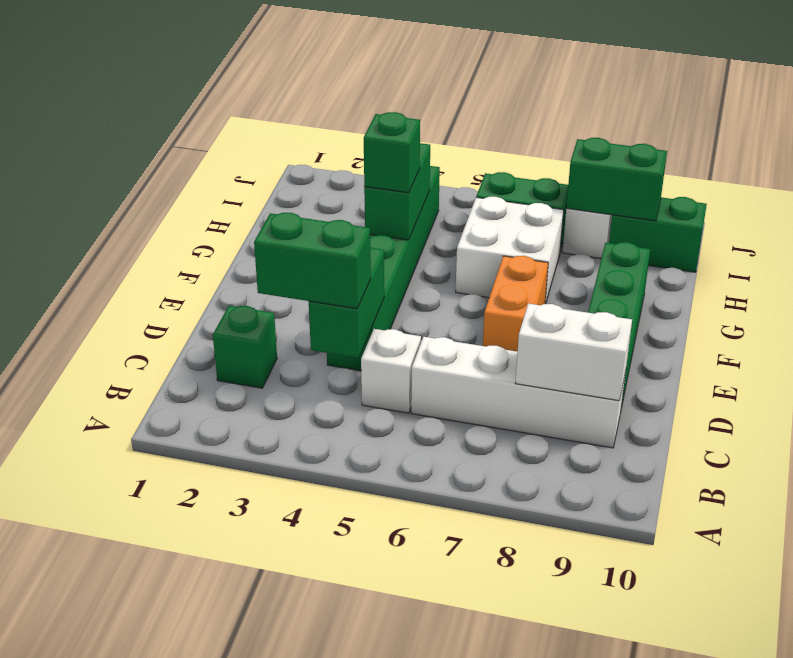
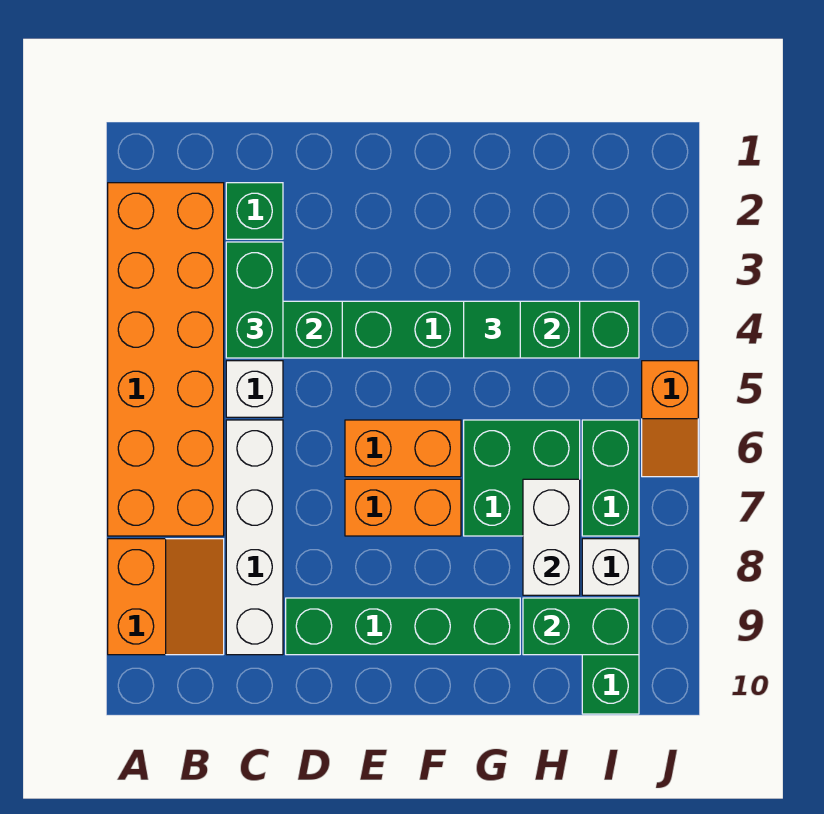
none -> orange 2x6 brick [108,183,224,536]
none -> orange 2x2 slope [108,539,224,655]
white 1x2 brick [516,304,632,401] -> white 1x2 brick moved to [523,479,580,595]
none -> orange 1x2 brick [345,420,461,477]
green 1x1 brick [364,112,420,193] -> green 1x1 tile [464,301,520,358]
white 2x2 brick [456,197,564,304] -> green 2x2 brick [464,420,580,536]
green 1x2 brick [566,138,667,221] -> green 1x2 brick turned to [523,598,639,655]
none -> orange 1x2 slope [642,361,698,477]

